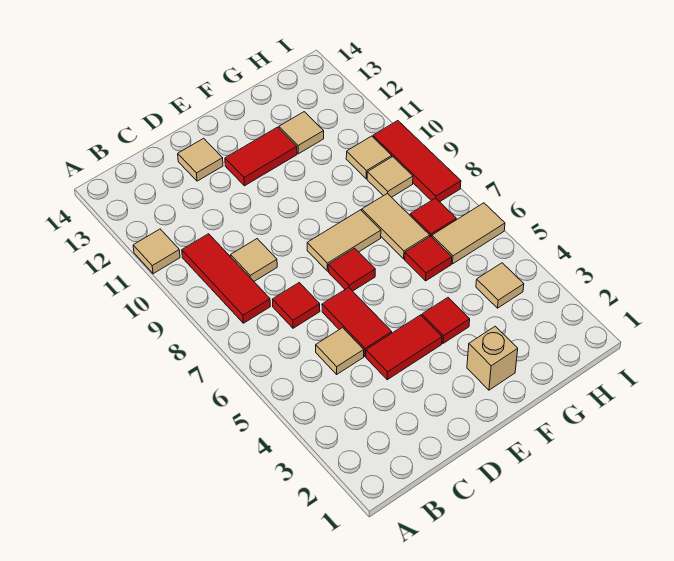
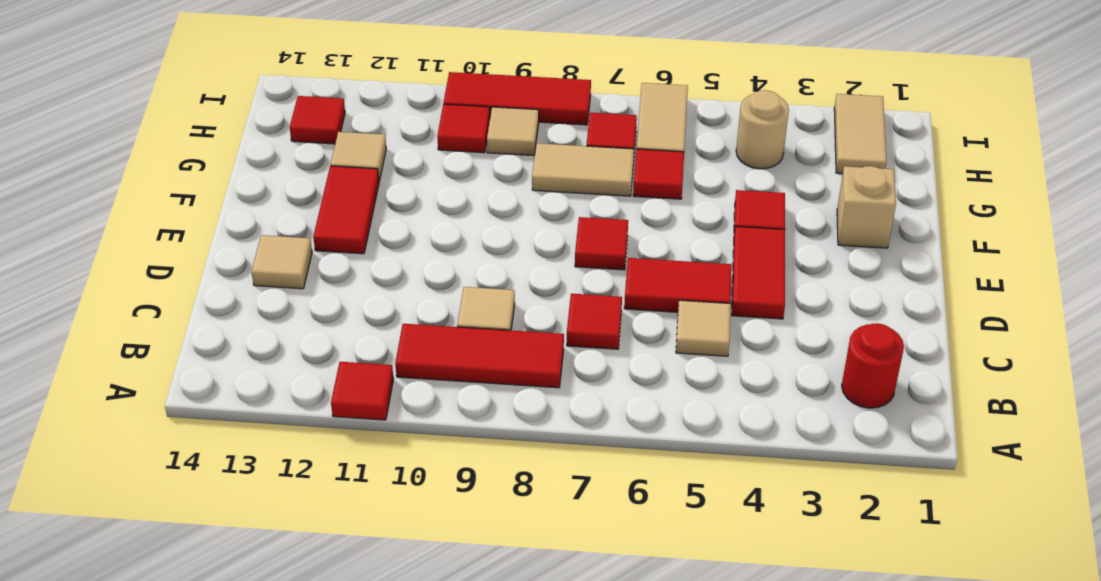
tan 1x1 tile [133,229,180,274] -> red 1x1 tile [331,362,394,420]
none -> red 1x1 round brick [842,323,904,408]
tan 1x2 tile [307,210,381,271] -> tan 1x2 tile moved to [834,94,887,174]
tan 1x1 tile [476,263,524,308] -> tan 1x1 round brick [736,90,789,169]
tan 1x1 tile [346,136,392,179] -> red 1x1 tile [437,104,490,153]
none -> red 1x1 tile [290,96,345,144]

